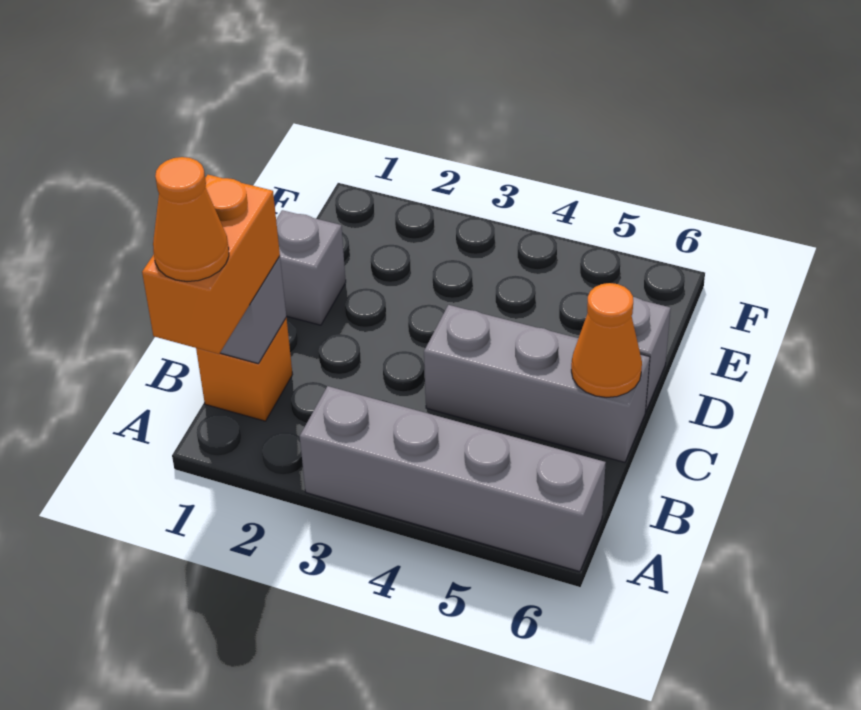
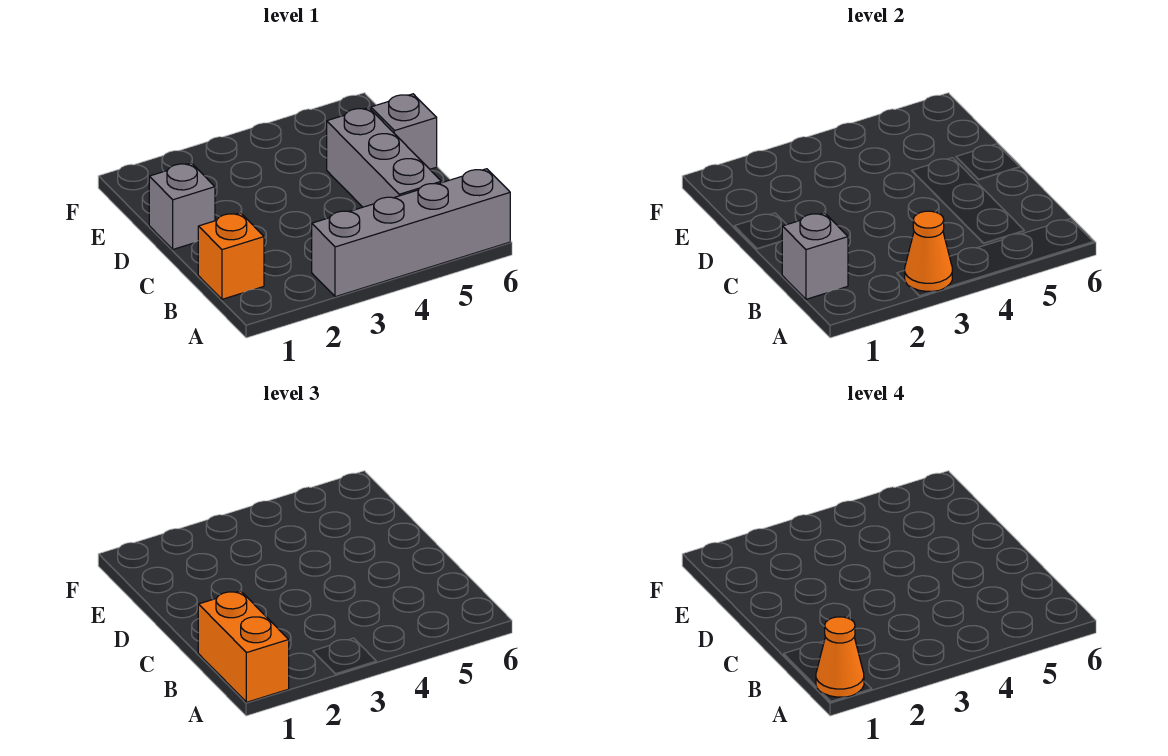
grey 1x3 brick [424,305,650,462] -> grey 1x3 brick turned to [327,108,441,207]
orange 1x1 cone [571,283,642,397] -> orange 1x1 cone moved to [905,211,952,291]

